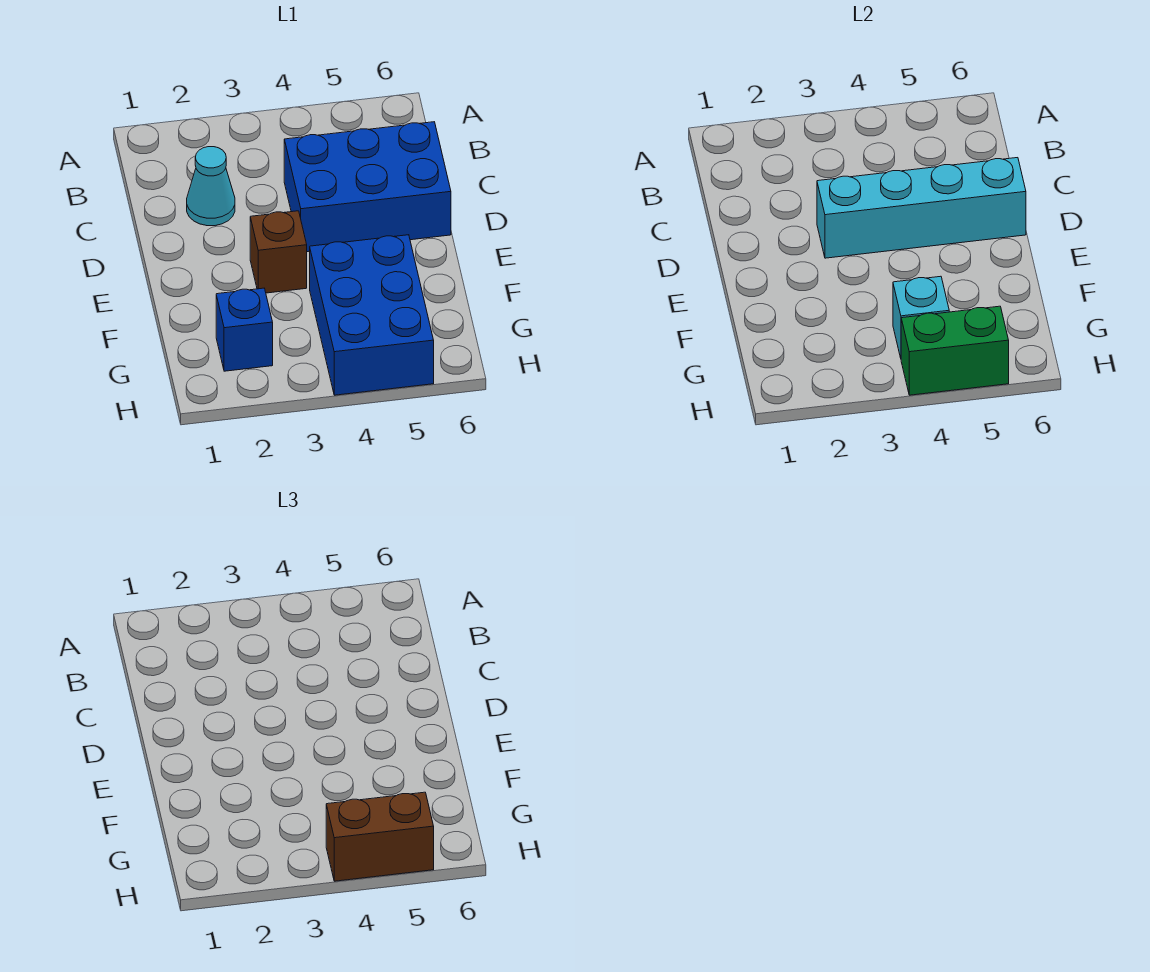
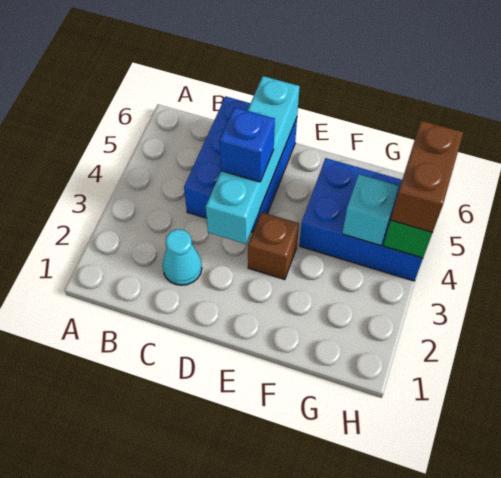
blue 1x1 brick [216,288,273,371] -> blue 1x1 brick moved to [219,107,275,182]

